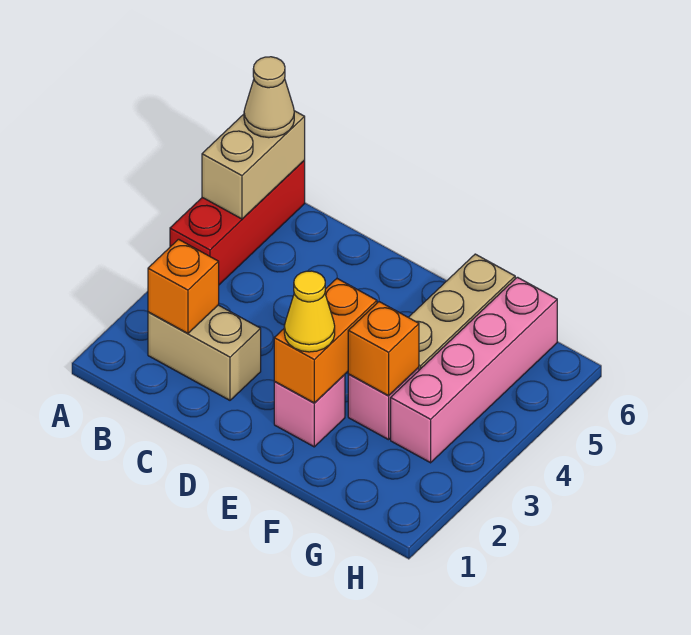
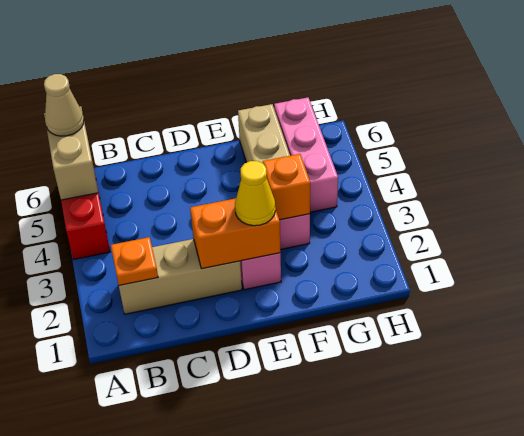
tan 1x2 brick [148,305,261,400] -> tan 1x3 brick [119,239,242,314]
orange 1x1 brick [148,239,219,333] -> orange 1x1 plate [111,237,158,285]
orange 1x2 brick [274,279,377,403] -> orange 1x2 brick turned to [190,198,281,269]
pink 1x4 brick [391,277,557,463] -> pink 1x3 brick [274,98,338,212]

